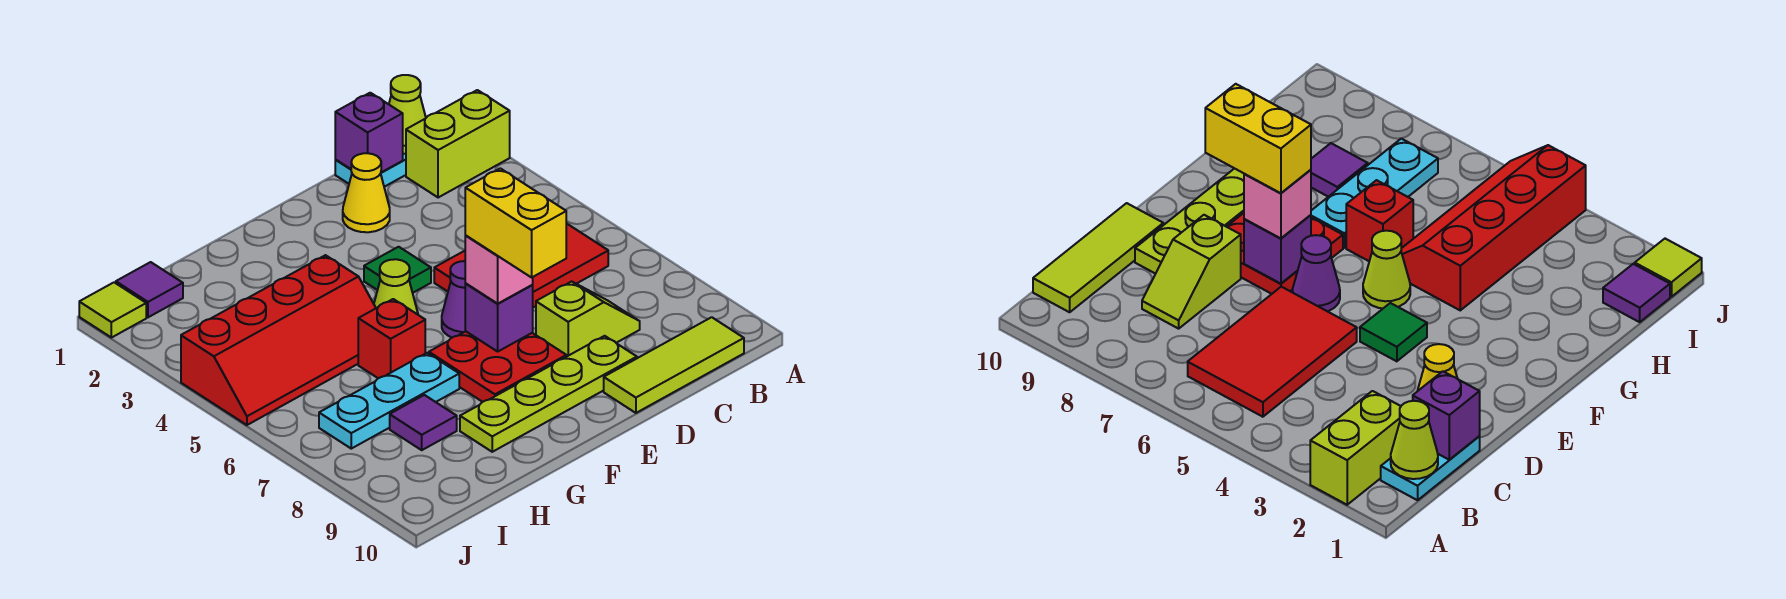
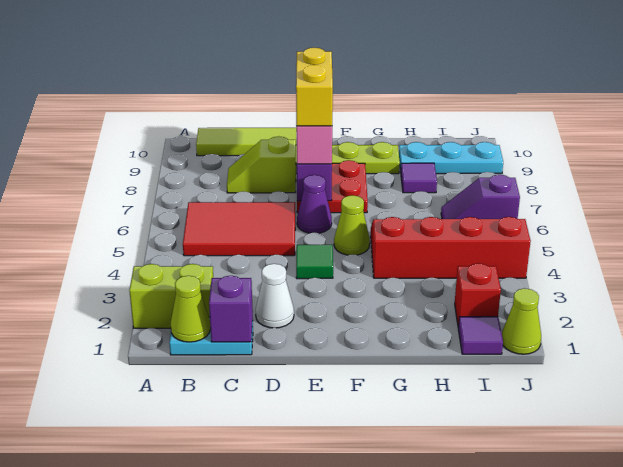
yellow 1x1 cone [343,153,390,232] -> white 1x1 cone [256,264,294,328]
red 1x1 brick [358,299,425,378] -> red 1x1 brick moved to [455,263,501,327]
cyan 1x3 plate [319,353,459,449] -> cyan 1x3 plate moved to [399,142,503,174]
none -> purple 1x2 slope [441,175,520,219]
lime 1x1 tile [79,282,146,338] -> lime 1x1 cone [502,288,541,354]

